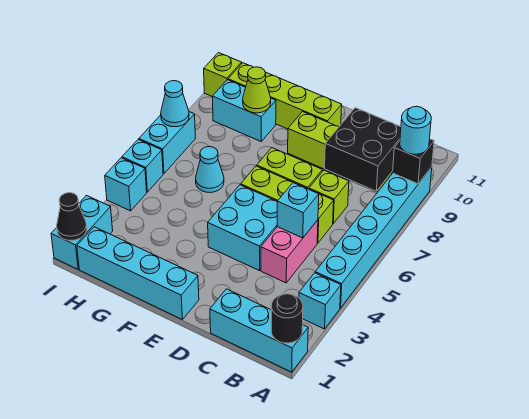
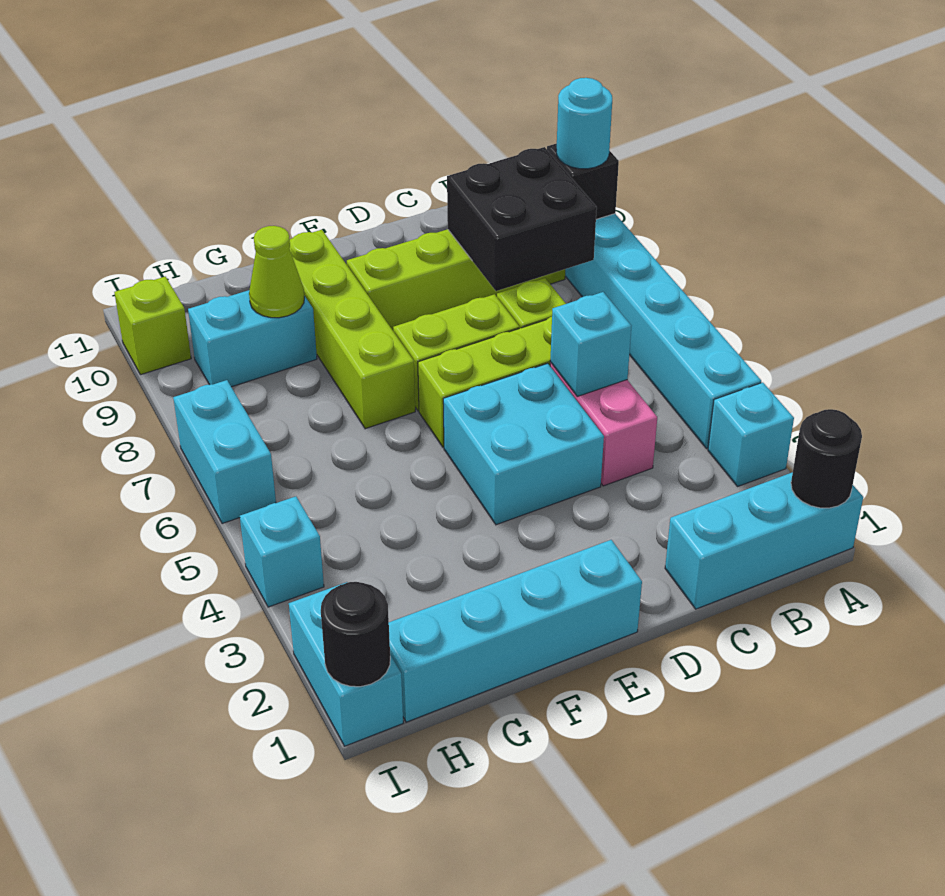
lime 1x4 brick [228,63,342,129] -> lime 1x4 brick turned to [289,230,415,429]
cyan 1x1 cone [196,147,224,193] -> none
black 1x1 cone [57,193,87,240] -> black 1x1 round brick [321,582,390,687]
cyan 1x1 brick [122,140,163,192] -> none
cyan 1x1 cone [161,81,189,127] -> none

